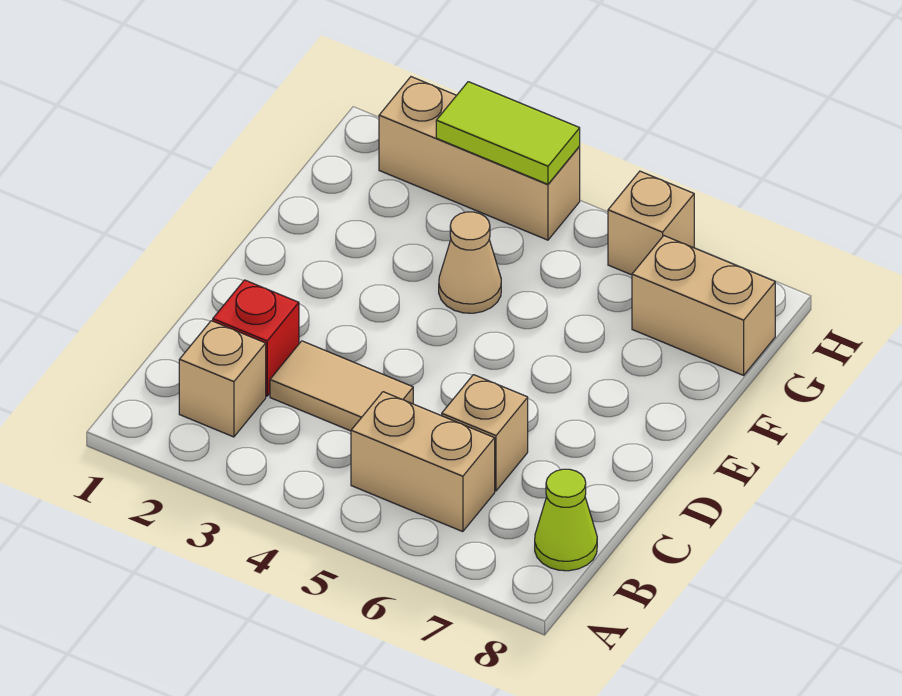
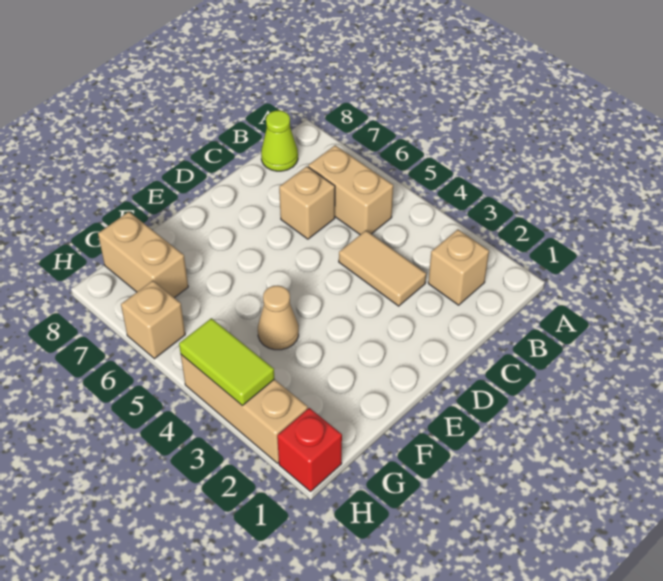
red 1x1 brick [213,280,299,396] -> red 1x1 brick moved to [277,408,342,491]

